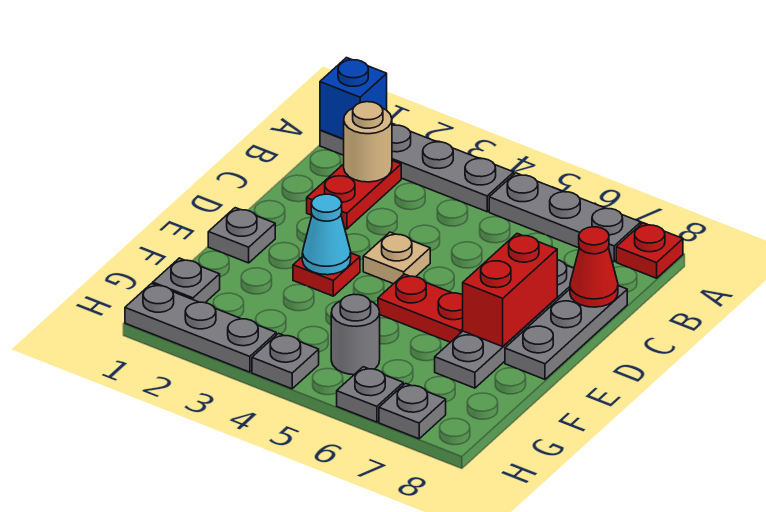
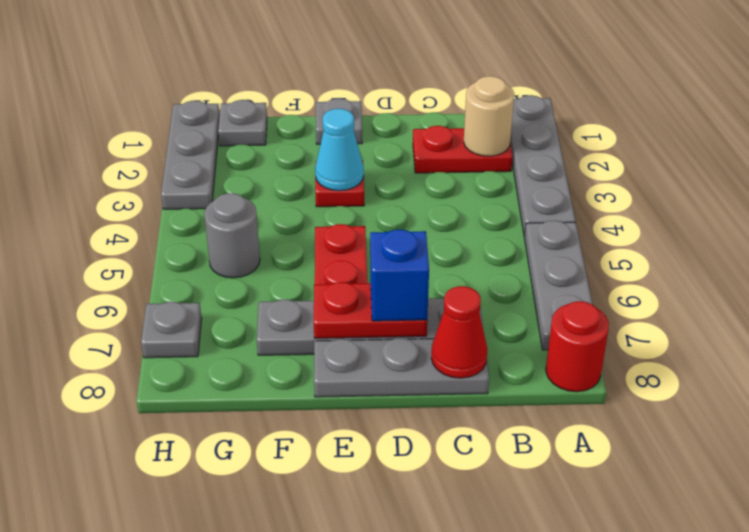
blue 1x1 brick [320,58,387,139] -> blue 1x1 brick moved to [370,230,429,321]
red 1x1 plate [616,223,683,278] -> red 1x1 round brick [546,301,609,392]
tan 1x1 plate [363,232,430,284] -> none
red 1x2 brick [463,234,557,347] -> red 1x2 plate [314,282,427,338]
grey 1x1 plate [252,333,319,389] -> none
grey 1x1 plate [337,367,403,422] -> none

